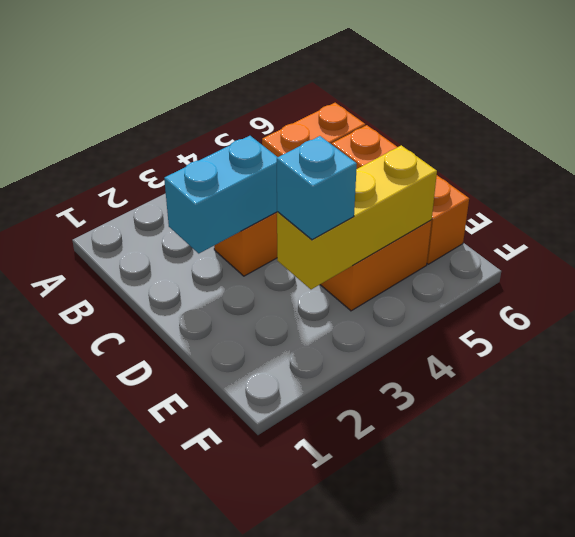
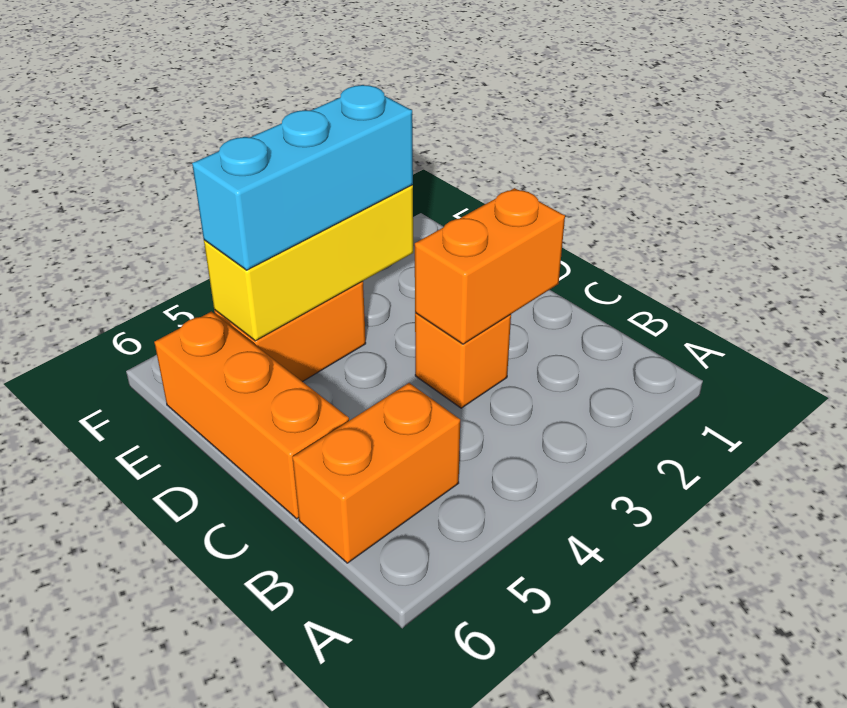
cyan 1x2 brick [164,136,277,253] -> orange 1x2 brick [415,188,565,344]
cyan 1x1 brick [277,136,357,240] -> cyan 1x3 brick [192,85,413,270]

